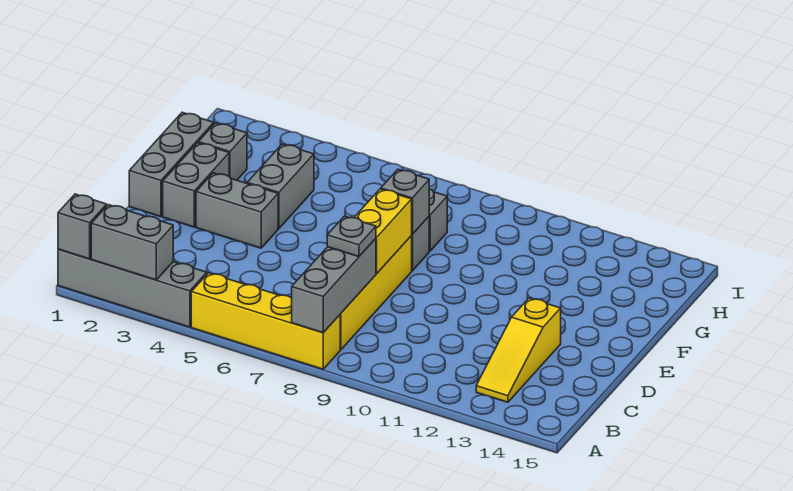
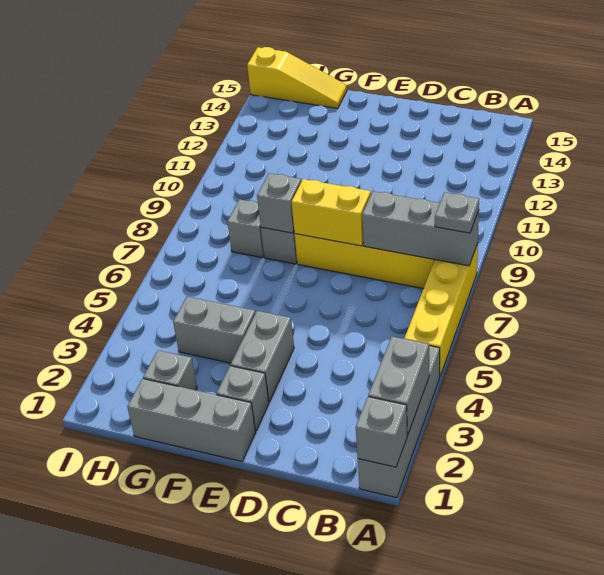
yellow 1x3 slope [476,298,561,402] -> yellow 1x3 slope moved to [247,47,347,109]
grey 1x1 plate [327,216,376,257] -> grey 1x1 plate moved to [435,193,479,233]
grey 1x2 brick [163,143,229,227] -> grey 1x1 brick [216,366,269,431]

